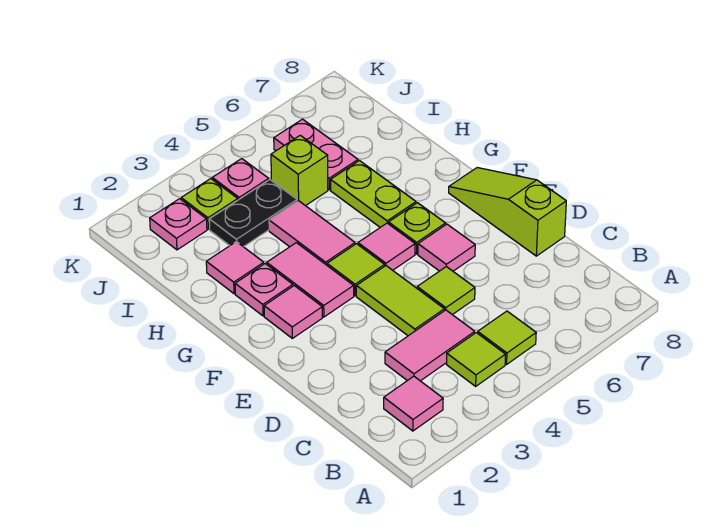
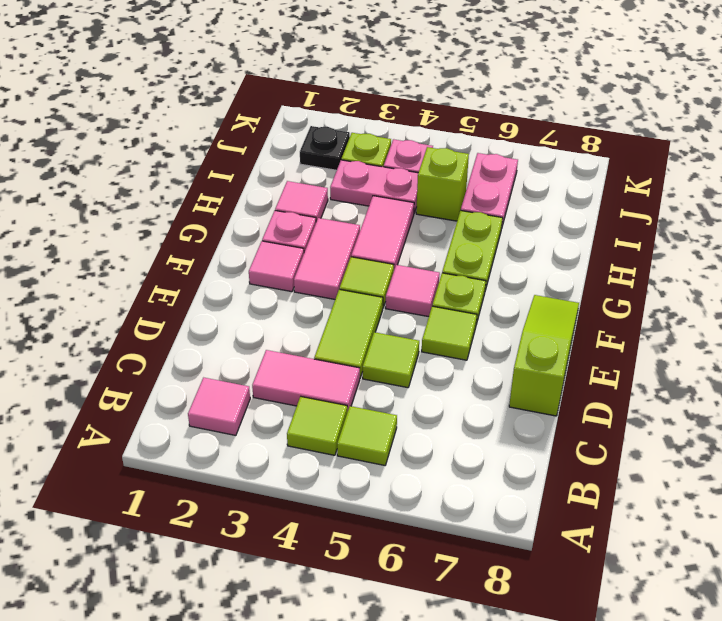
pink 1x1 tile [418,224,475,271] -> lime 1x1 tile [422,306,477,360]
black 1x2 plate [209,180,297,247] -> pink 1x2 plate [330,160,418,213]
pink 1x1 plate [150,199,207,250] -> black 1x1 plate [300,126,350,170]

